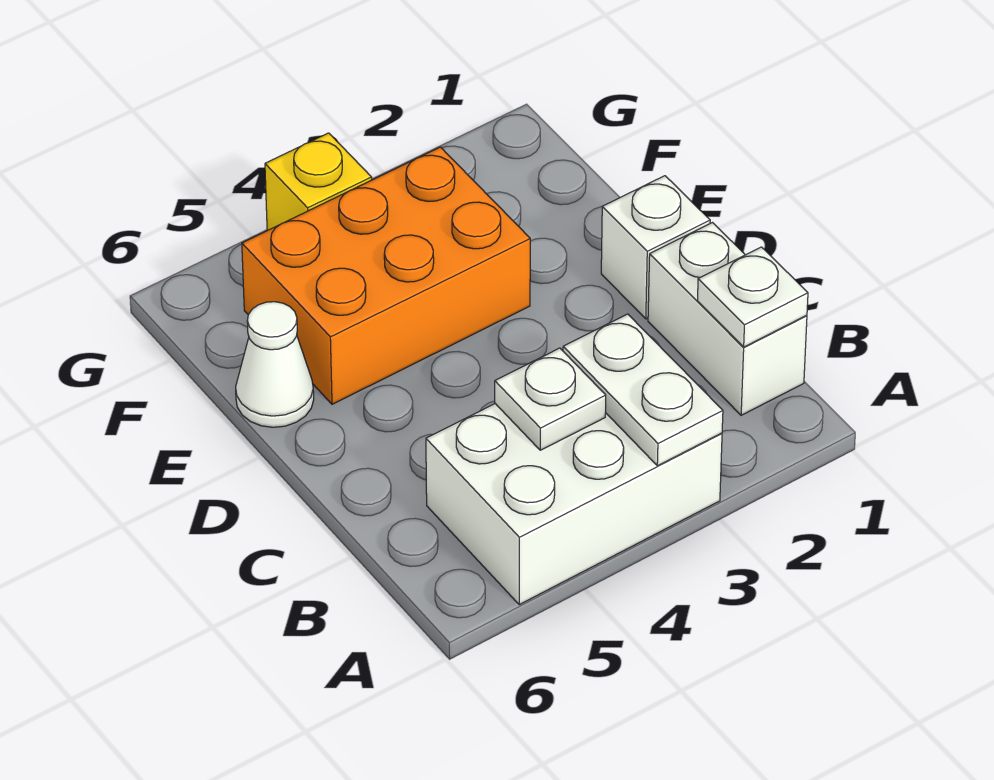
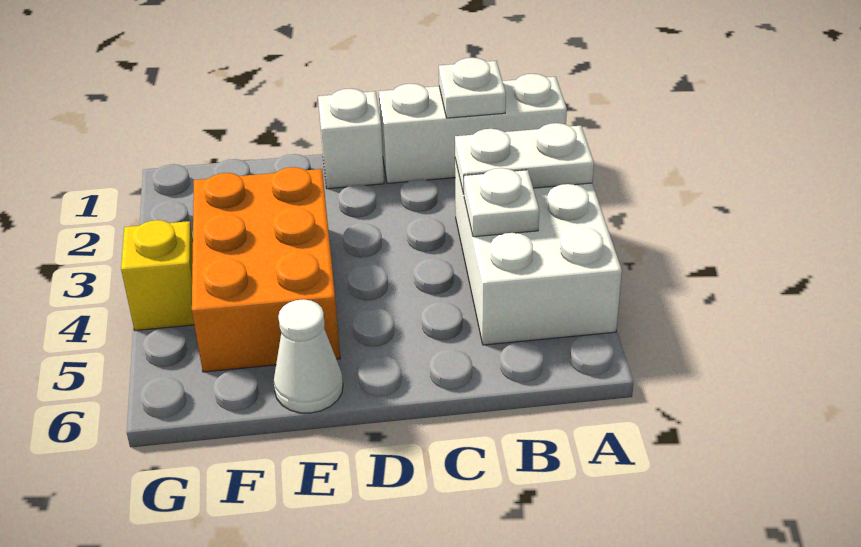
white 1x2 brick [648,223,807,415] -> white 1x3 brick [379,74,567,183]

